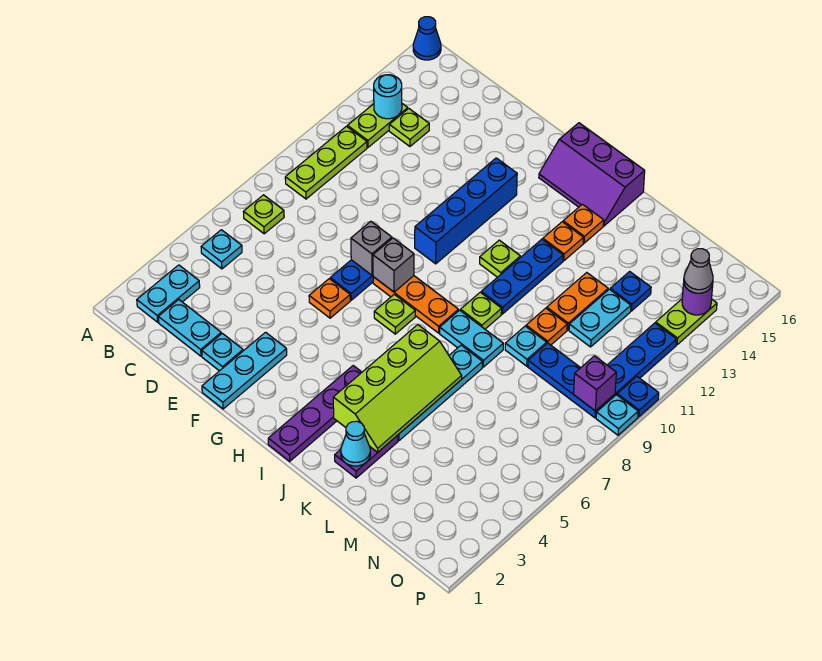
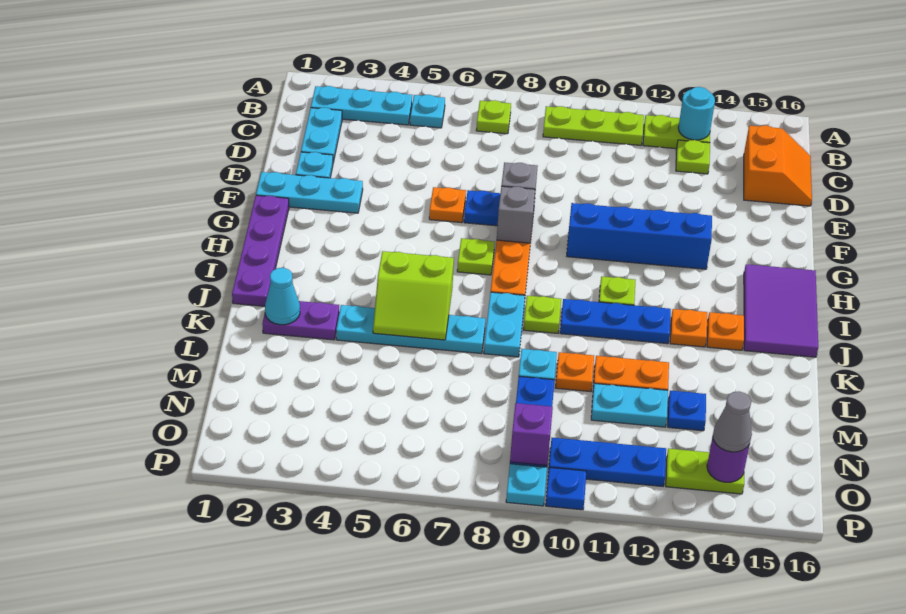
blue 1x1 cone [413,17,441,60] -> none
cyan 1x2 plate [137,265,200,322] -> cyan 1x3 plate [311,86,412,125]
none -> orange 2x2 slope [744,125,812,206]
purple 2x3 slope [539,123,645,226] -> purple 2x3 tile [744,264,818,357]
purple 1x4 plate [268,366,362,461] -> purple 1x4 plate turned to [232,195,289,306]
lime 2x4 slope [333,325,462,452] -> lime 2x2 slope [373,251,454,340]

